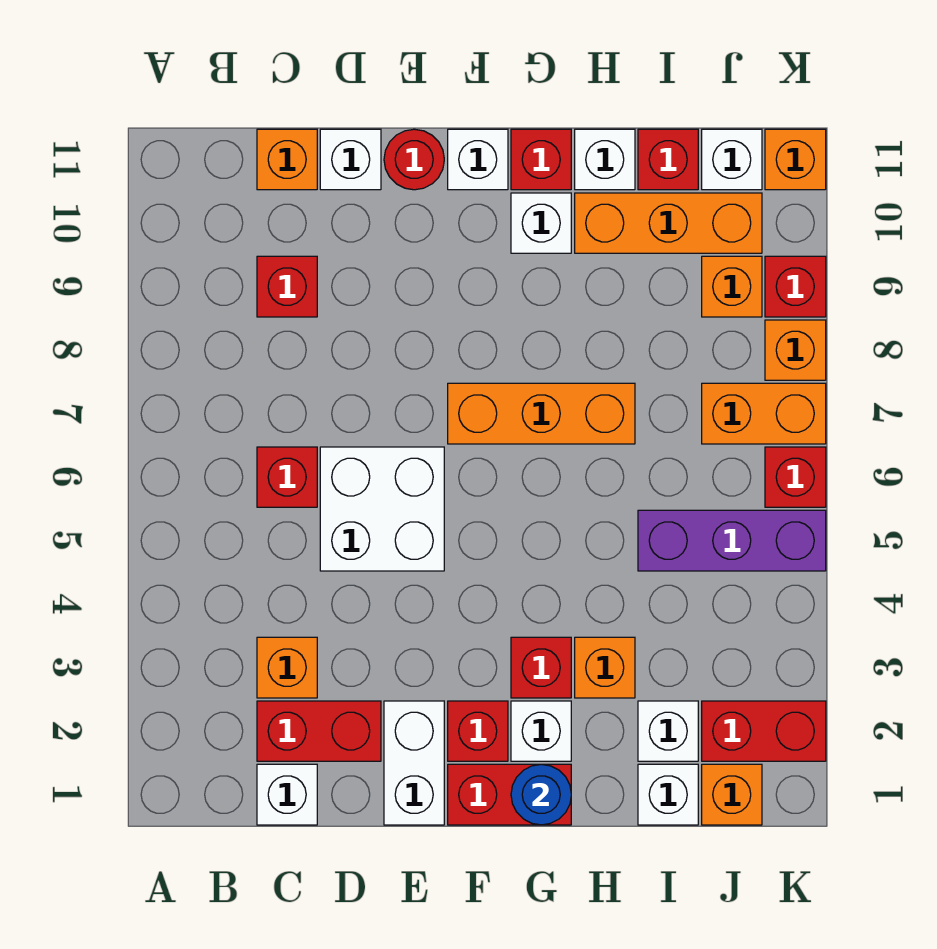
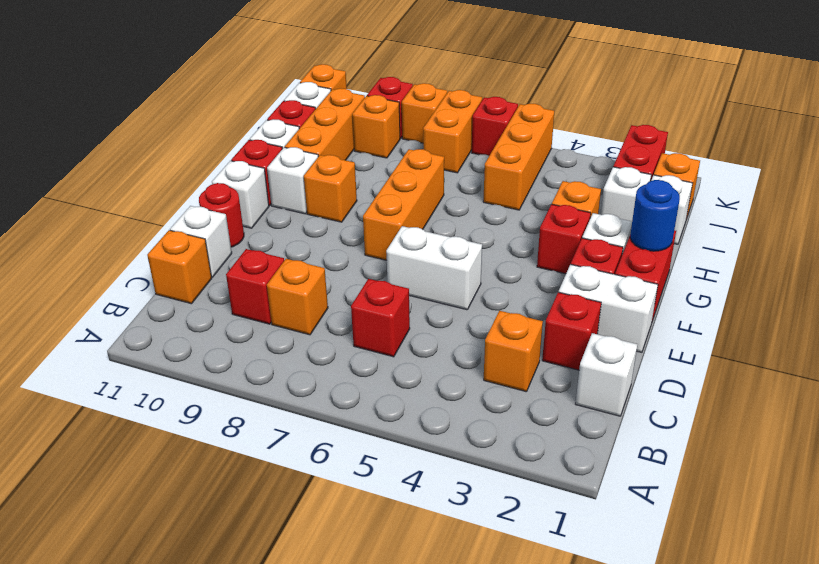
red 1x2 brick [257,701,381,761] -> red 1x1 brick [542,292,601,370]
none -> orange 1x1 brick [267,259,328,335]
white 2x2 brick [320,447,444,571] -> white 1x2 brick [386,226,482,310]
none -> orange 1x1 brick [304,155,357,222]
purple 1x3 brick [638,510,826,571] -> orange 1x3 brick [483,104,554,210]

